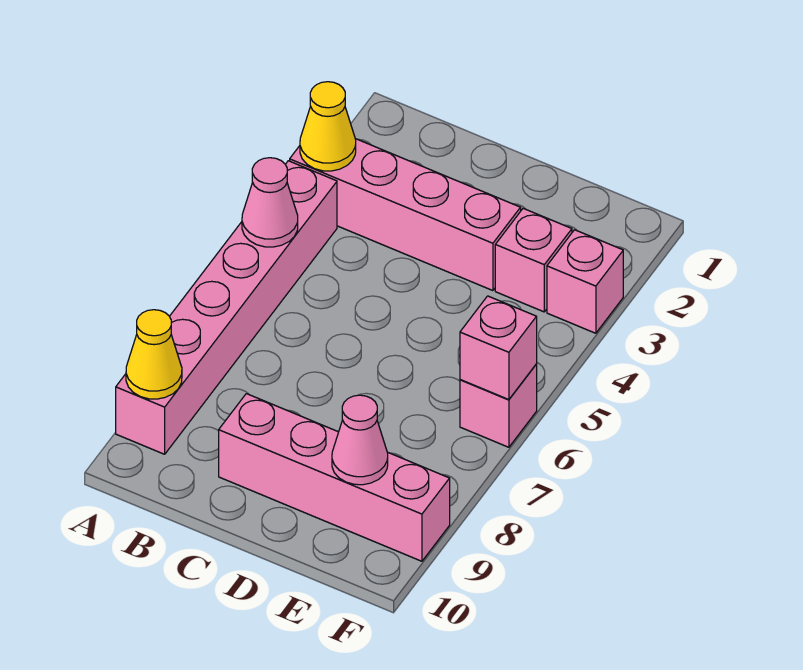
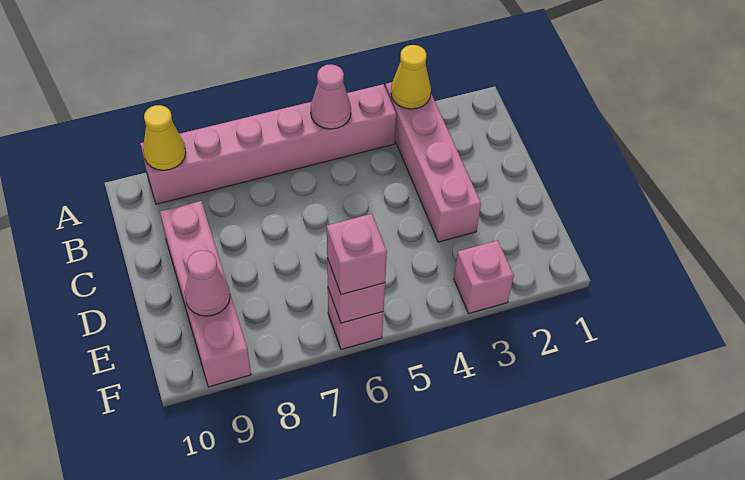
pink 1x1 brick [495,208,572,312] -> pink 1x1 brick moved to [327,214,387,295]

